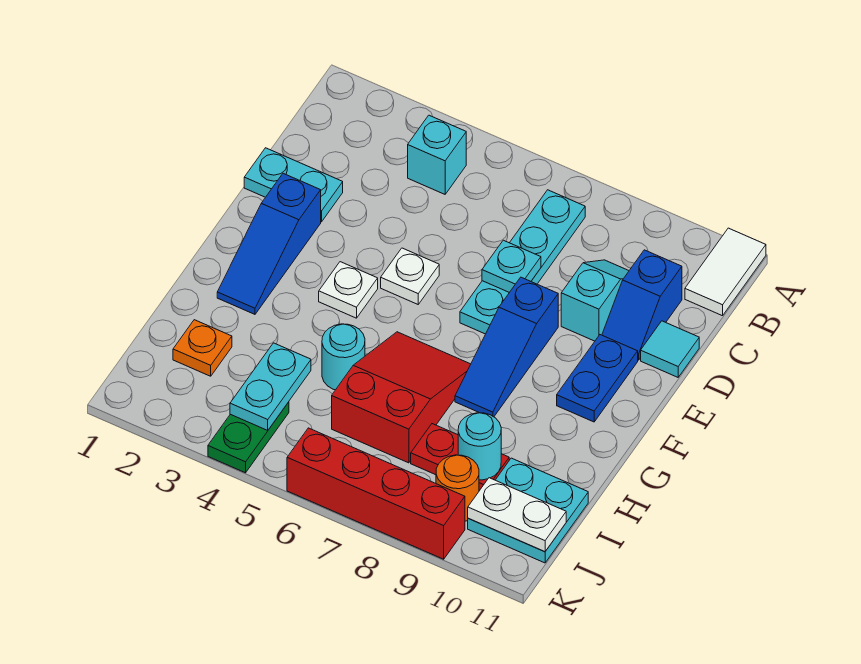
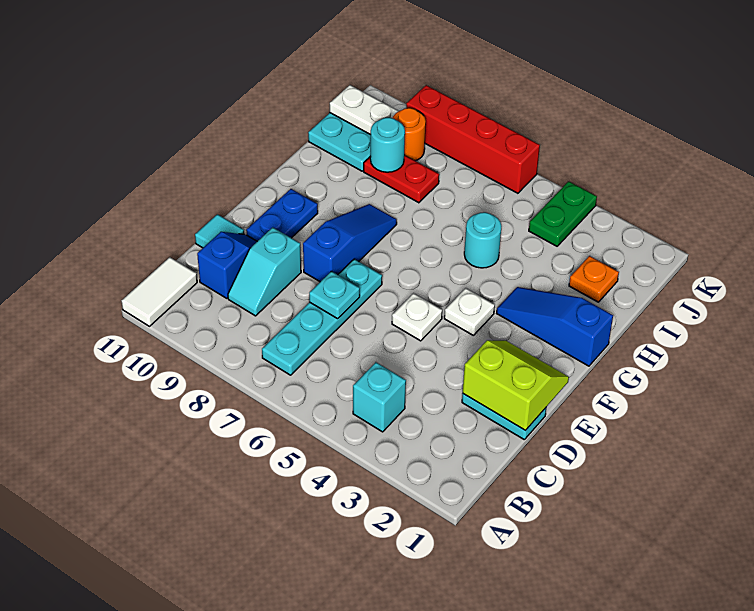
none -> lime 2x2 slope [463,340,569,430]
blue 1x3 slope [217,173,321,314] -> blue 1x3 slope turned to [497,287,613,366]
red 2x3 slope [332,332,471,463] -> none
cyan 1x2 plate [230,343,311,430] -> none

